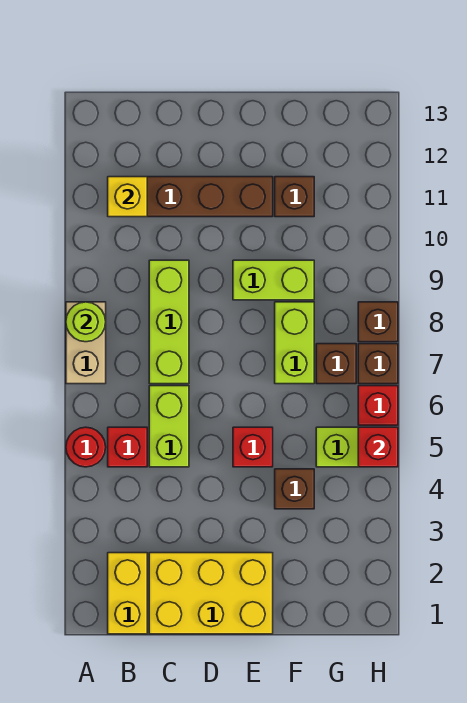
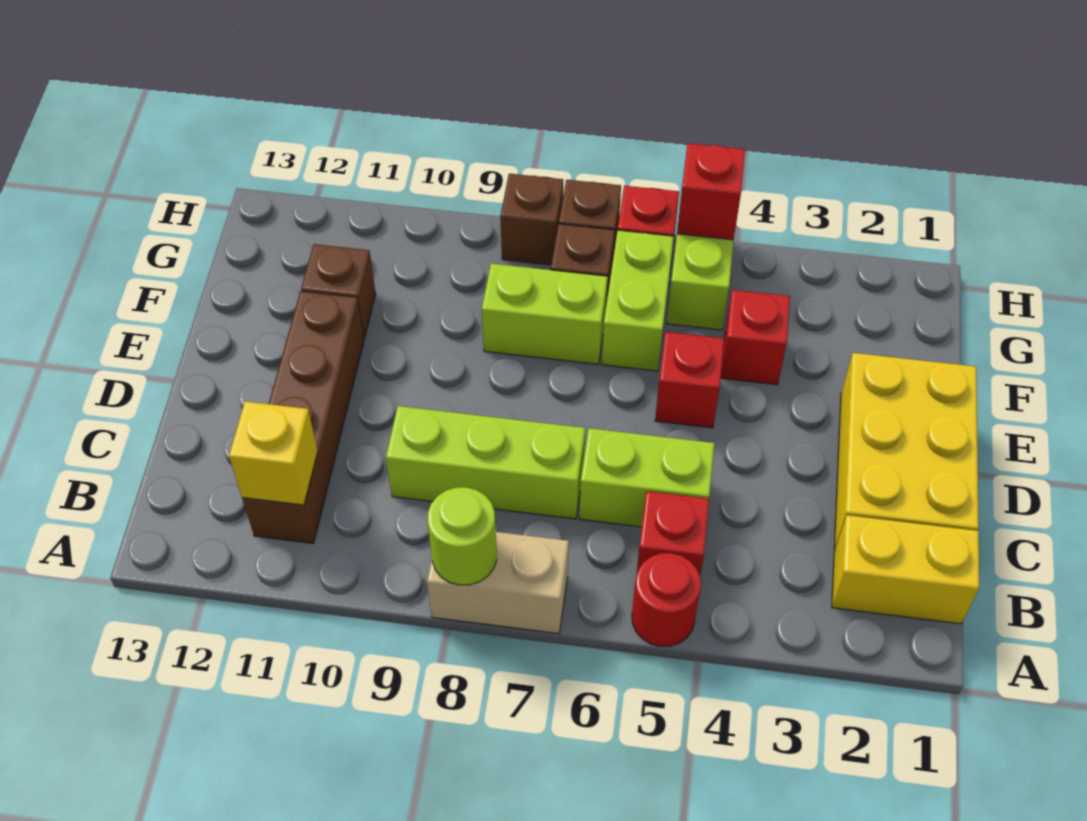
lime 1x2 brick [233,260,314,300] -> lime 1x2 brick moved to [602,230,674,371]
brown 1x1 brick [275,469,314,509] -> red 1x1 brick [721,290,790,385]

